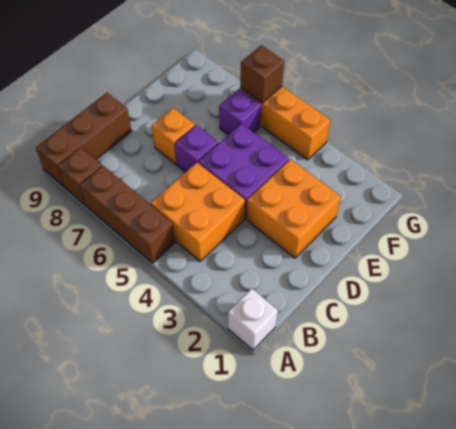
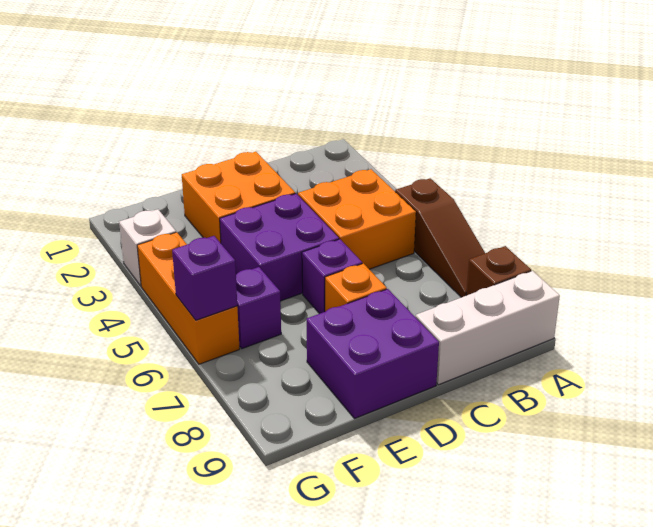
white 1x1 brick [228,289,278,350] -> white 1x1 brick moved to [119,209,176,286]
brown 1x3 brick [79,166,175,263] -> brown 1x3 slope [395,178,485,297]
brown 1x3 brick [36,93,131,186] -> white 1x3 brick [415,271,560,385]
none -> purple 2x2 brick [306,289,439,419]
brown 1x1 brick [240,45,284,103] -> purple 1x1 brick [172,236,237,320]

